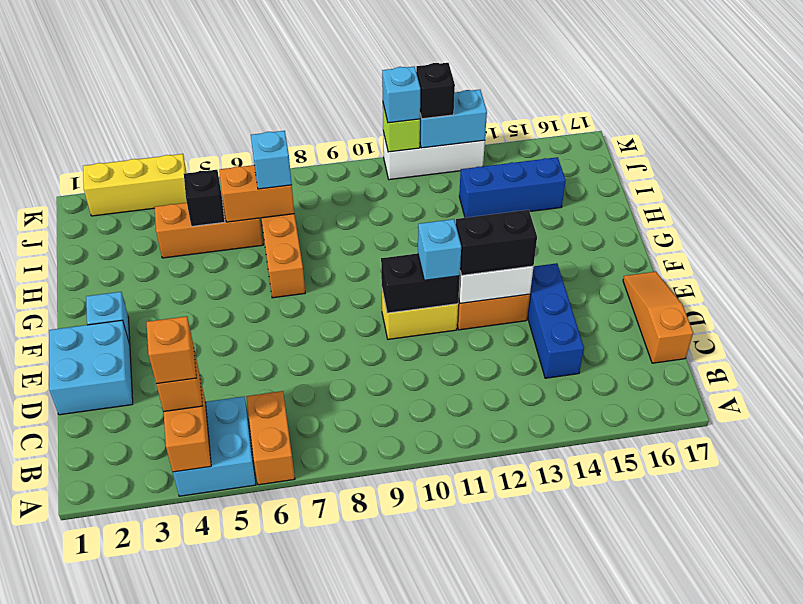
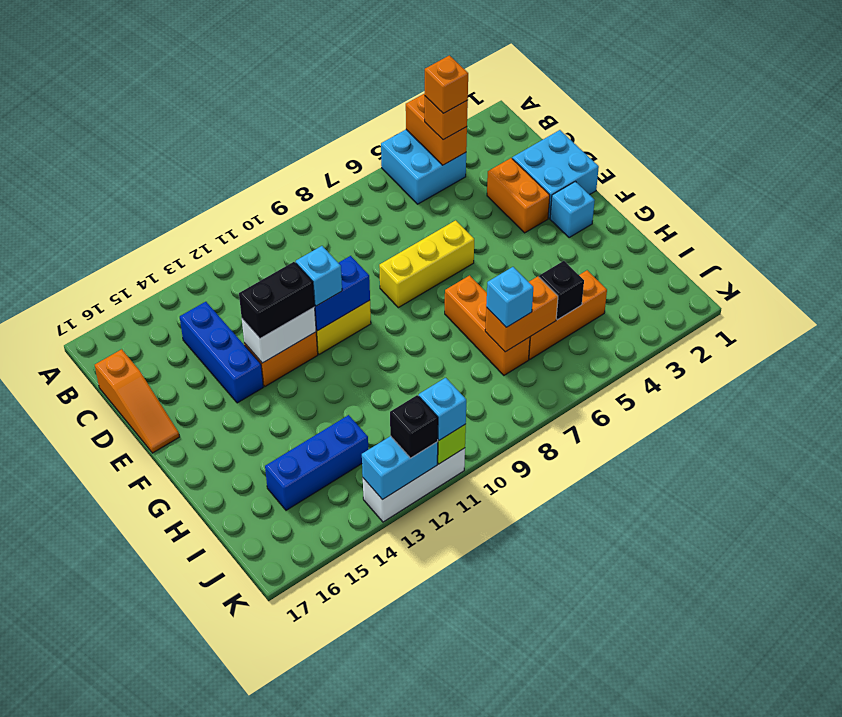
orange 1x2 brick [246,391,295,485] -> orange 1x2 brick moved to [487,158,550,233]
black 1x2 brick [381,253,460,313] -> blue 1x2 brick [314,256,370,331]
yellow 1x3 brick [83,154,187,216] -> yellow 1x3 brick moved to [379,220,474,308]

